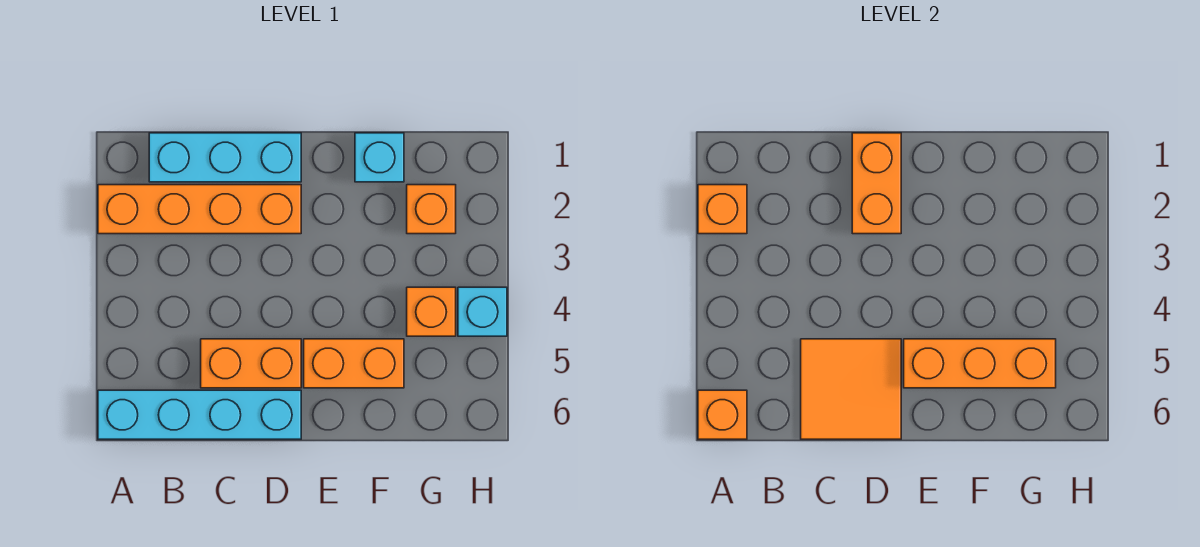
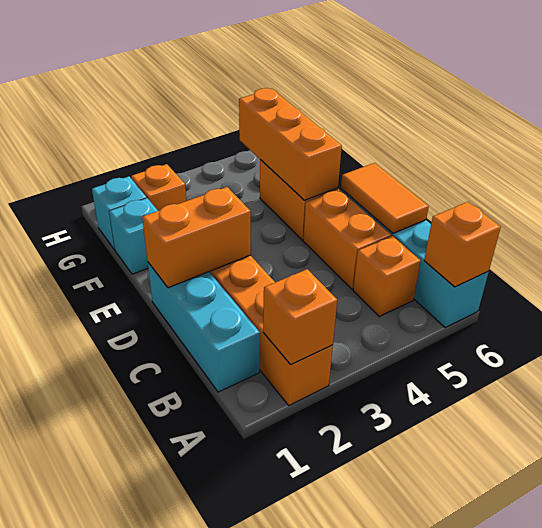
orange 2x2 tile [801,339,901,439] -> orange 1x2 tile [341,163,429,233]
orange 1x1 brick [407,287,456,336] -> orange 1x1 brick moved to [353,236,421,316]
cyan 1x1 brick [458,287,507,336] -> cyan 1x1 brick moved to [92,177,147,250]

